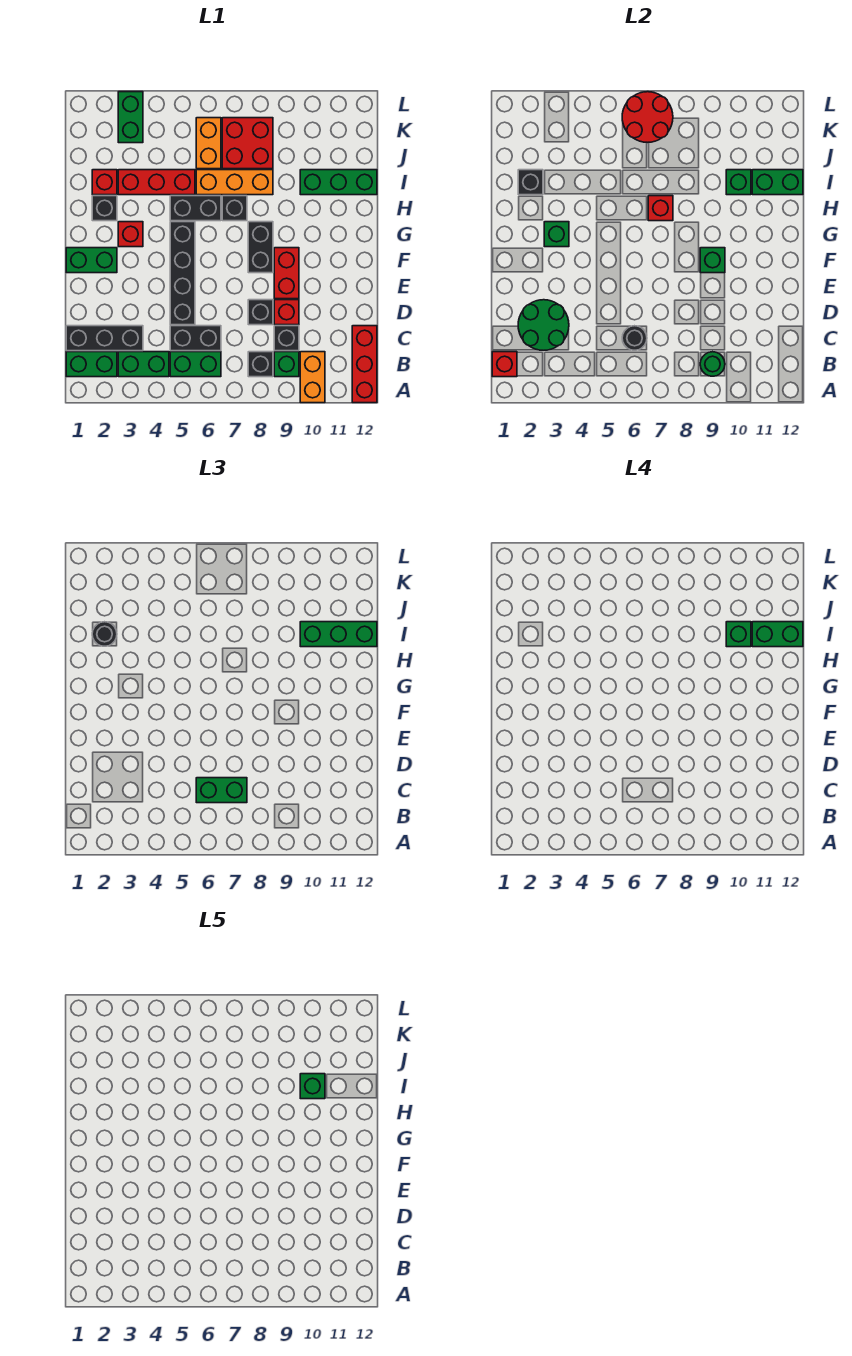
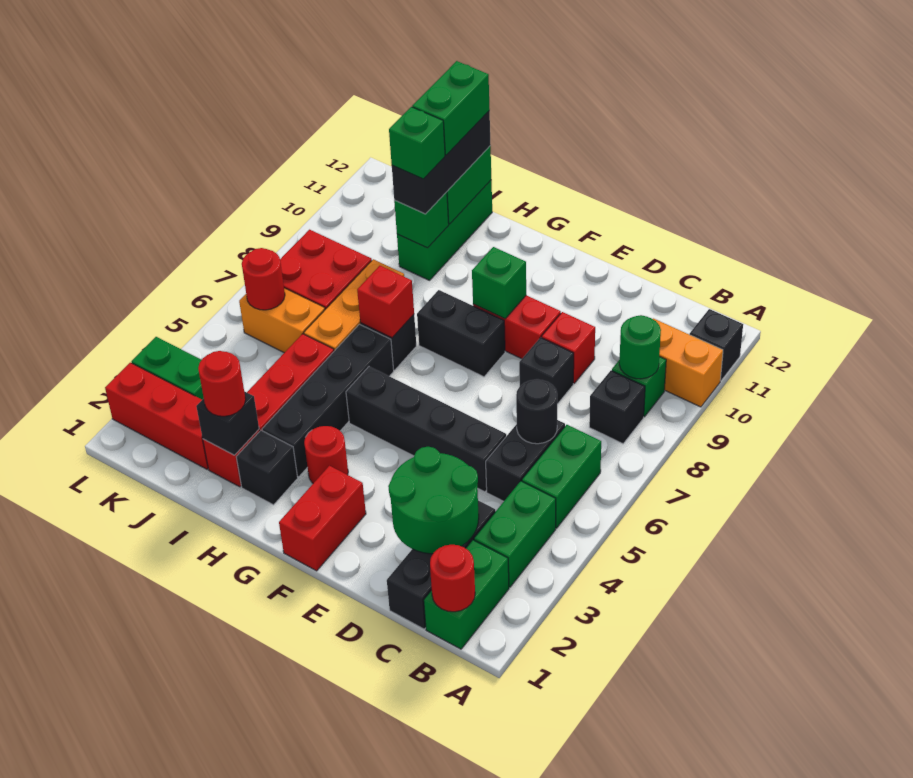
red 1x3 brick [352,326,377,403] -> red 1x3 brick moved to [105,363,208,469]
red 1x1 brick [492,352,517,377] -> red 1x1 round brick [430,545,475,612]
green 1x2 brick [196,778,247,803] -> none
black 1x1 brick [274,326,299,351] -> black 1x1 brick moved to [690,309,743,381]
green 1x2 brick [66,248,117,273] -> red 1x2 brick [279,466,366,571]
red 1x1 brick [118,222,143,247] -> red 1x1 round brick [304,426,348,483]
green 1x1 brick [544,222,569,247] -> none
black 1x2 brick [170,196,221,221] -> black 1x4 brick [262,324,394,477]
black 1x1 round brick [92,622,117,646] -> red 1x1 round brick [198,351,246,416]
green 1x3 brick [300,622,377,647] -> black 1x3 brick [392,111,491,214]
green 1x1 brick [300,1074,325,1099] -> none
red 2x2 round brick [622,92,673,142] -> red 1x1 round brick [242,248,285,310]

